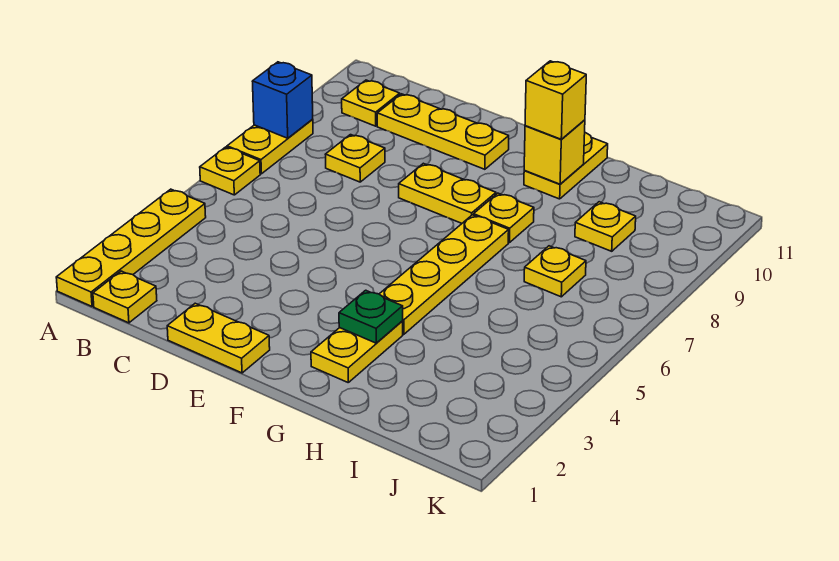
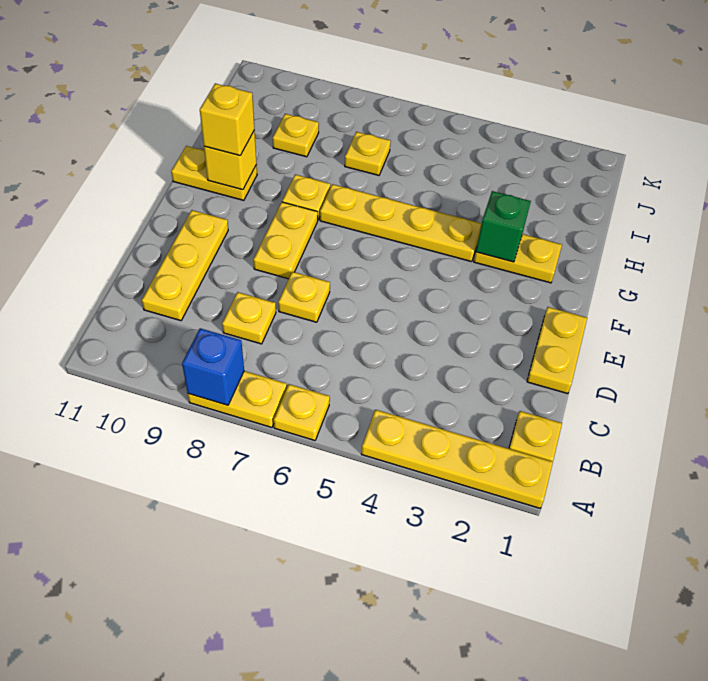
yellow 1x1 plate [342,80,400,126] -> yellow 1x1 plate moved to [278,272,330,322]
green 1x1 plate [339,290,403,343] -> green 1x1 brick [476,191,531,262]

